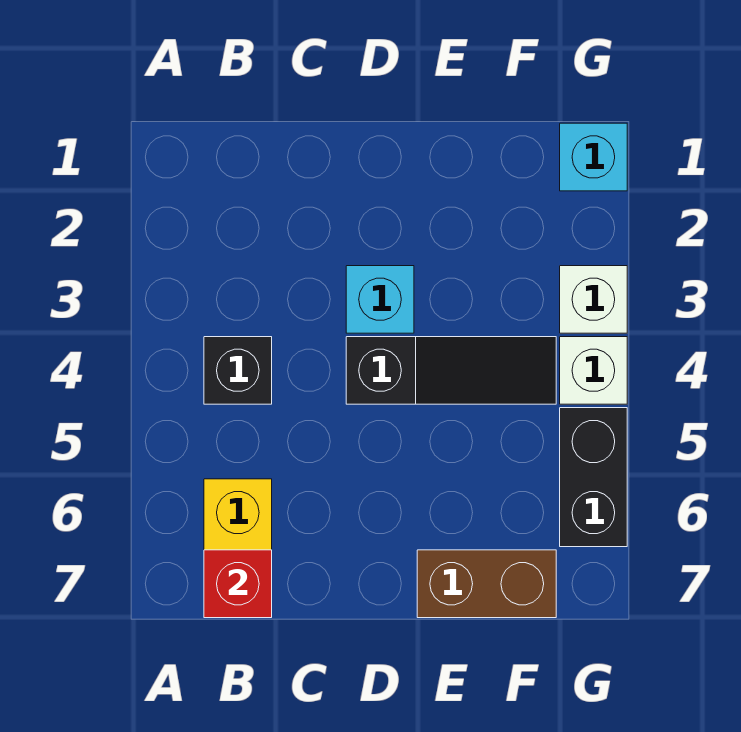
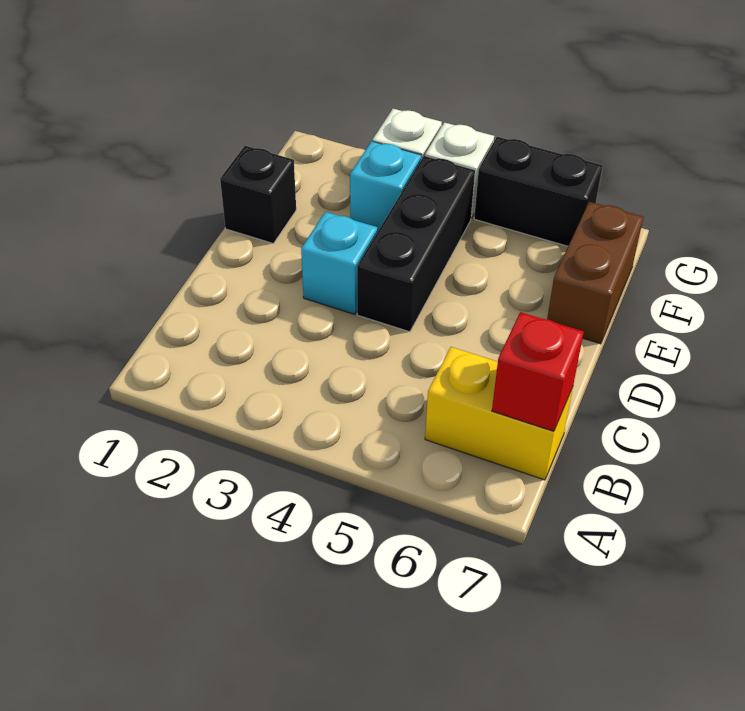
black 1x1 brick [204,337,272,404] -> black 1x1 brick moved to [220,146,296,243]
black 1x3 slope [346,337,556,404] -> black 1x3 brick [357,156,475,332]
cyan 1x1 brick [560,123,627,191] -> cyan 1x1 brick moved to [350,141,421,232]

